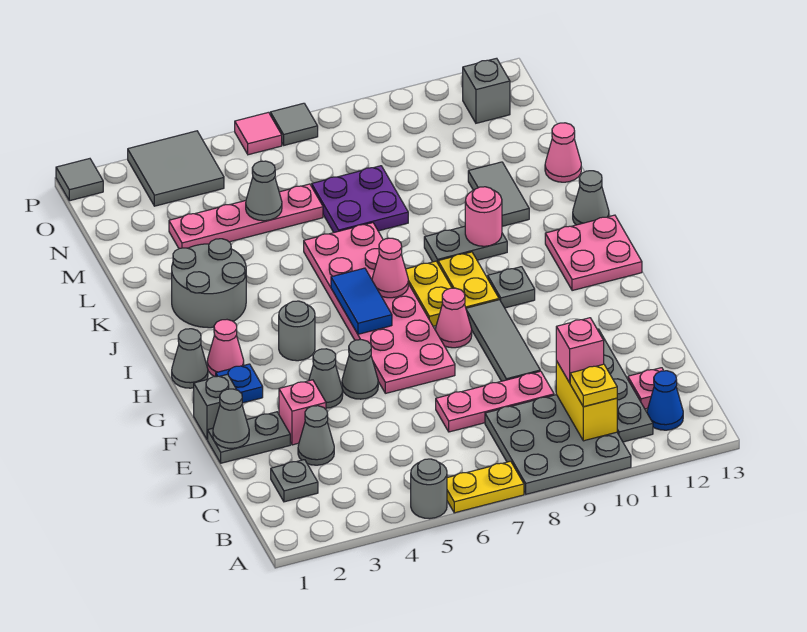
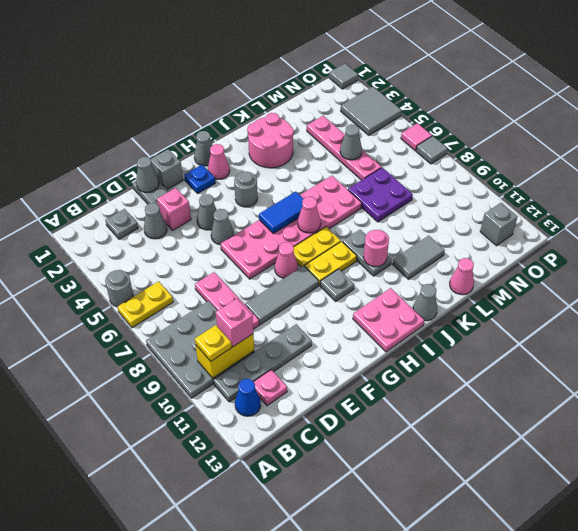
yellow 1x2 plate [447,461,524,513] -> yellow 1x2 plate turned to [118,281,173,328]
grey 2x2 round brick [172,239,246,328] -> pink 2x2 round brick [247,113,294,168]

